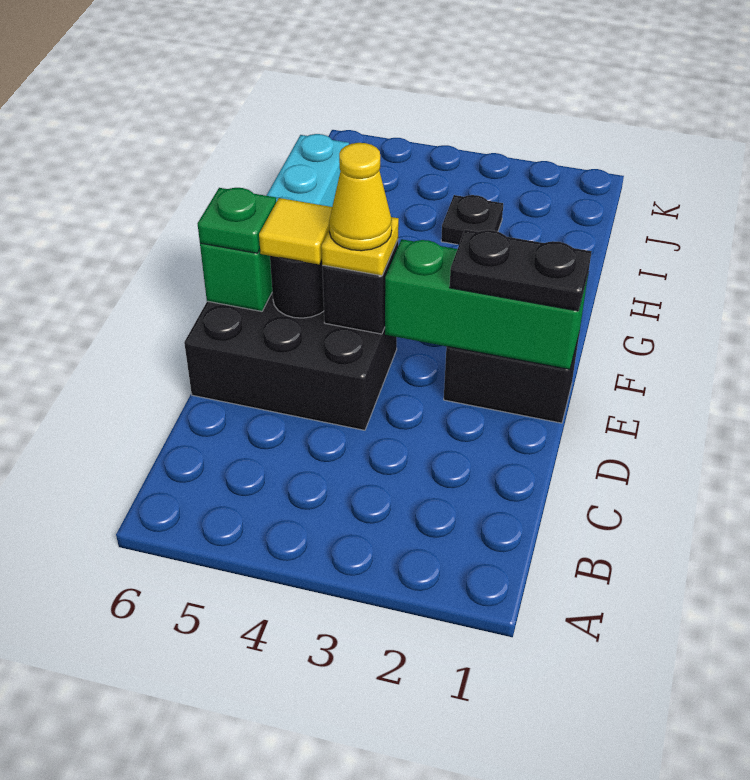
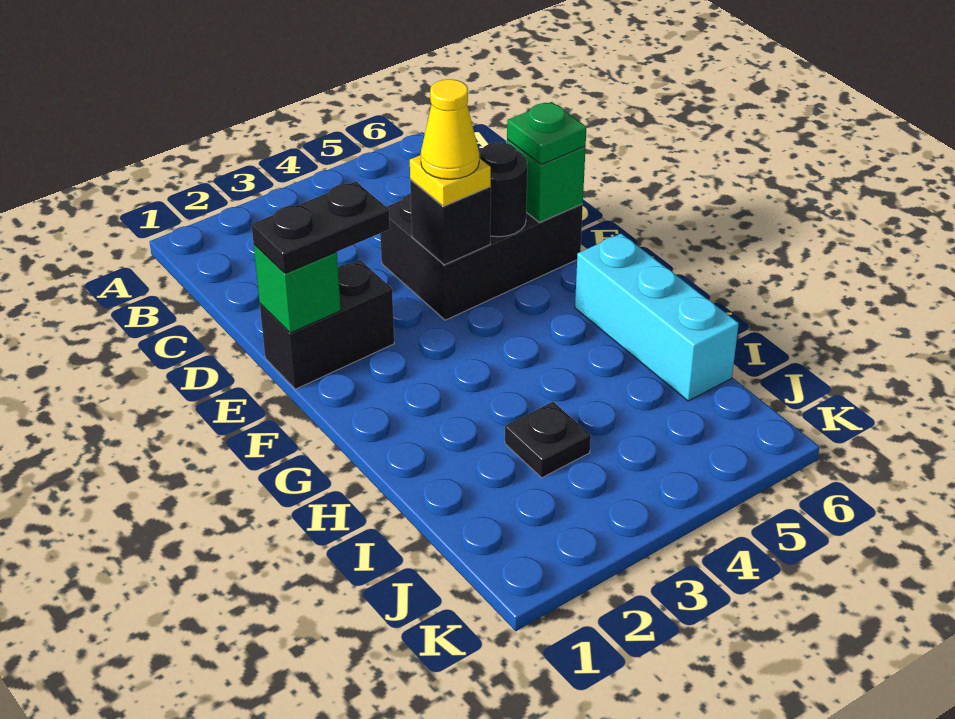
green 1x3 brick [385,239,588,369] -> green 1x1 brick [254,245,341,333]
yellow 1x1 tile [259,198,332,264] -> none

